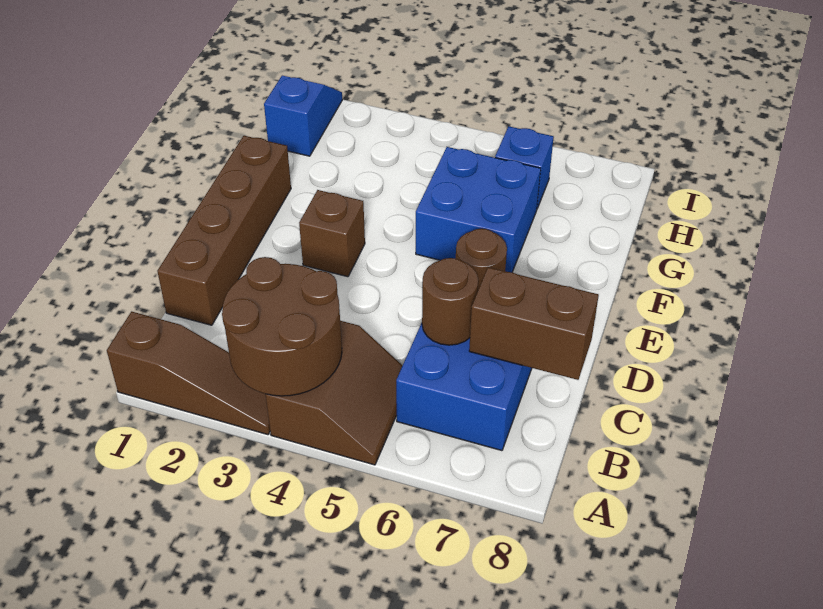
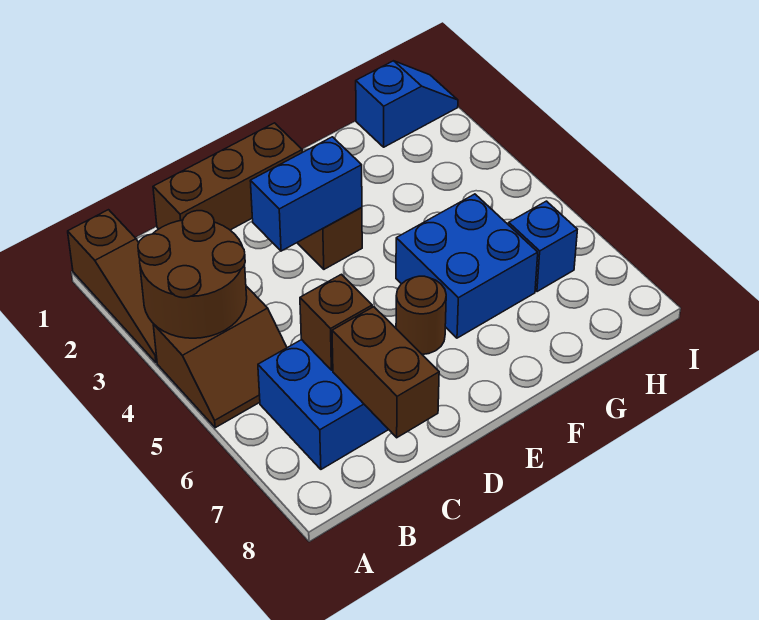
brown 1x4 brick [157,136,291,325] -> brown 1x3 brick [153,123,302,230]
brown 1x1 round brick [422,258,478,345] -> brown 1x1 brick [300,274,372,370]
none -> blue 1x2 brick [250,137,362,251]

